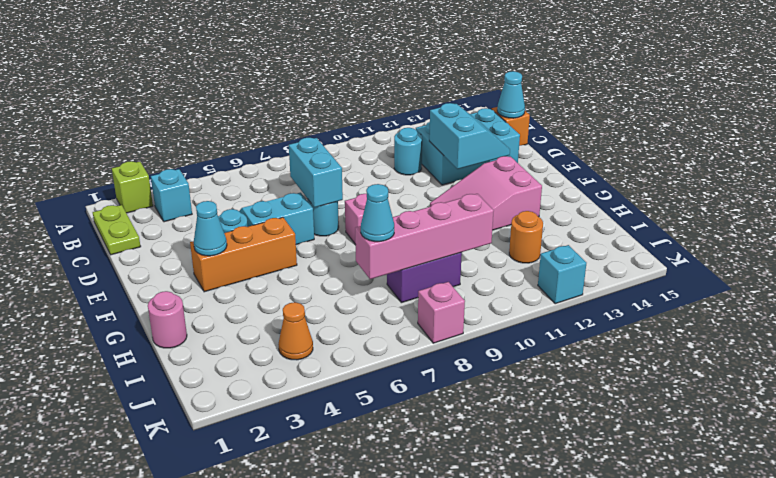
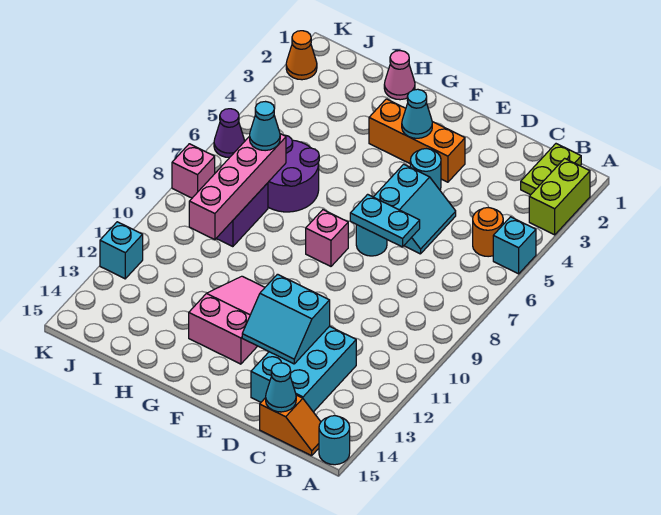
lime 1x1 brick [112,161,153,213] -> lime 1x2 brick [529,158,590,235]
lime 1x2 plate [93,205,141,255] -> lime 1x2 plate turned to [521,144,581,195]
cyan 1x1 brick [151,169,192,222] -> cyan 1x1 brick moved to [493,217,536,274]
cyan 1x1 round brick [394,128,422,175] -> cyan 1x1 round brick moved to [319,416,350,465]
cyan 1x2 brick [289,138,343,207] -> cyan 1x2 plate [350,194,420,247]
orange 1x3 brick [190,217,297,292] -> orange 1x3 brick turned to [369,99,465,182]
pink 1x1 round brick [148,291,187,348] -> pink 1x1 cone [384,51,415,100]
none -> purple 2x2 round brick [268,135,319,212]
orange 1x1 round brick [509,211,543,263] -> orange 1x1 round brick moved to [473,207,503,257]
orange 1x1 cone [278,302,313,360] -> orange 1x1 cone moved to [286,31,317,80]
none -> purple 1x1 cone [214,109,245,158]

